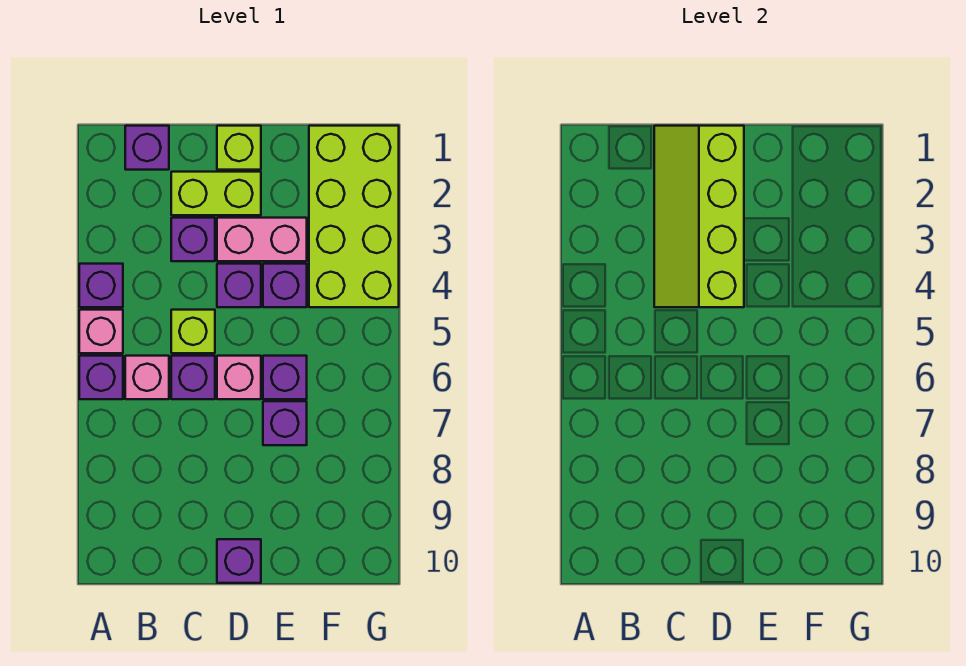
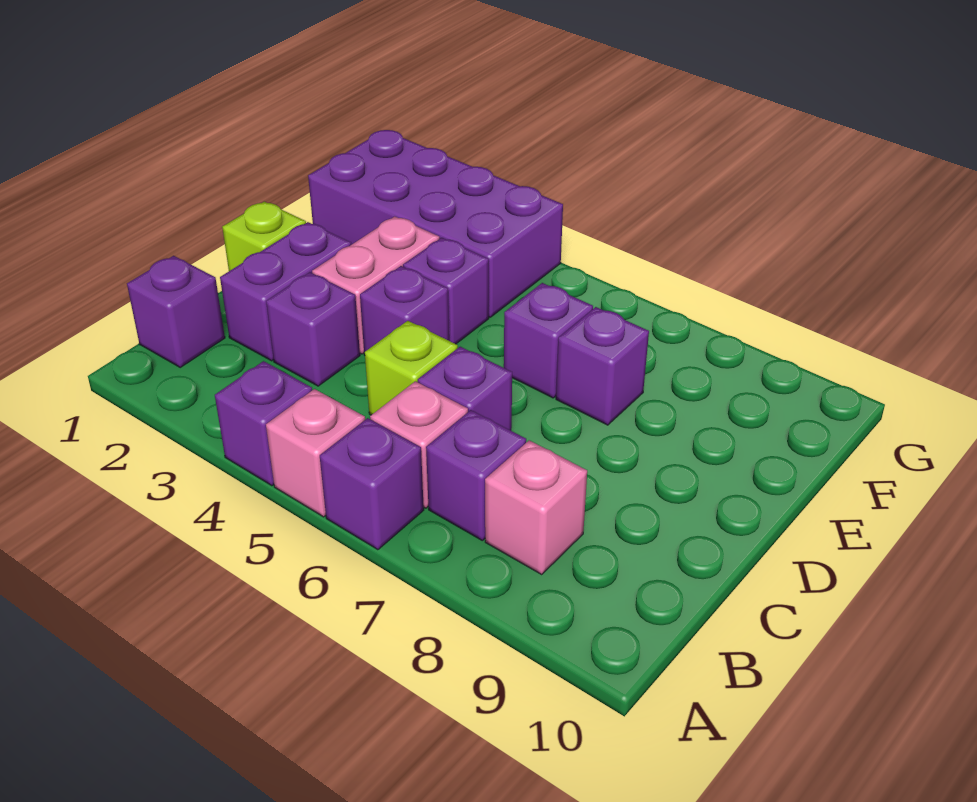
lime 2x4 slope [654,126,744,307] -> none
lime 1x2 brick [171,172,261,215] -> purple 1x2 brick [220,222,351,361]
pink 1x1 brick [217,356,261,399] -> pink 1x1 brick moved to [485,440,587,574]
purple 1x1 brick [217,539,261,583] -> purple 1x1 brick moved to [426,410,526,540]
lime 2x4 brick [309,126,399,307] -> purple 2x4 brick [308,130,563,317]

